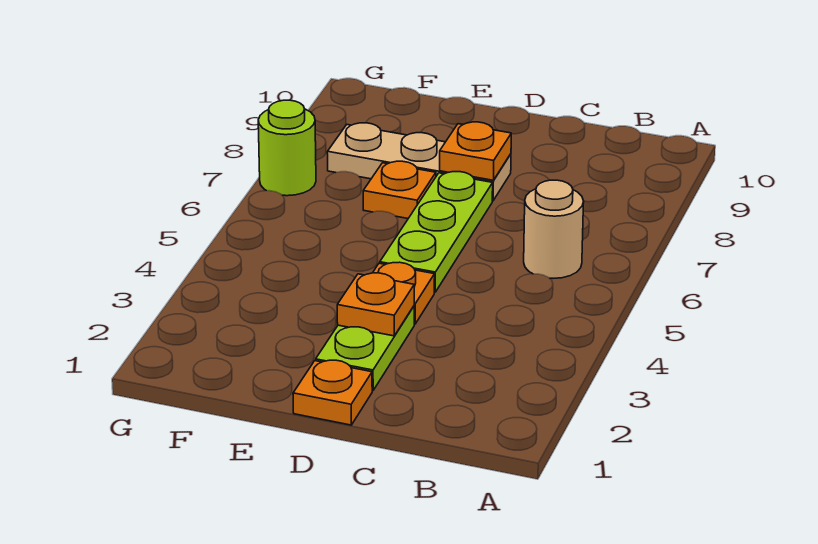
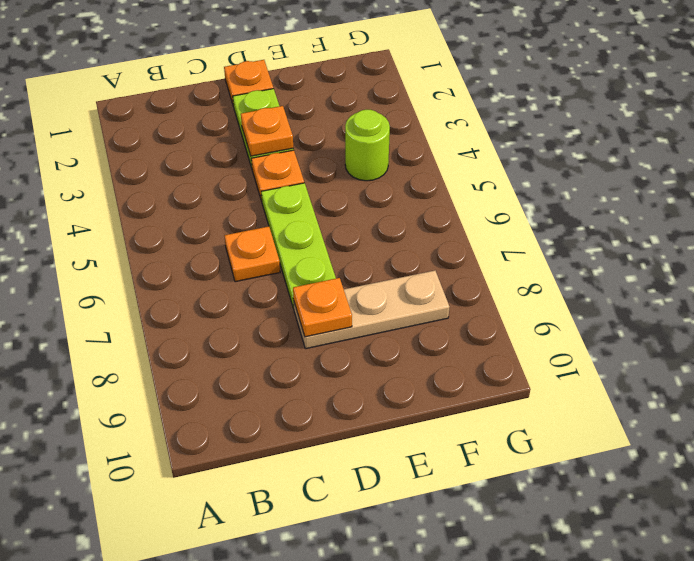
tan 1x1 round brick [524,180,584,278] -> none
orange 1x1 plate [363,161,436,218] -> orange 1x1 plate moved to [224,226,280,282]
lime 1x1 round brick [258,100,316,196] -> lime 1x1 round brick moved to [345,110,390,181]

